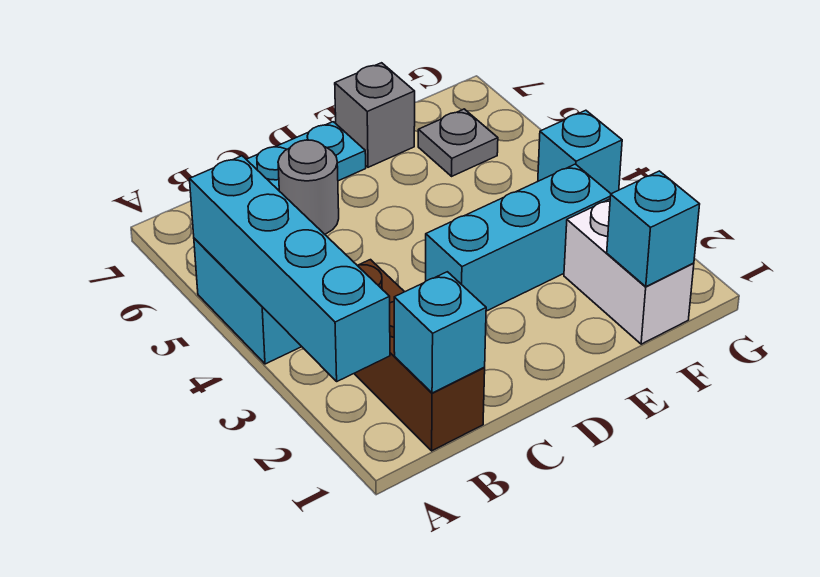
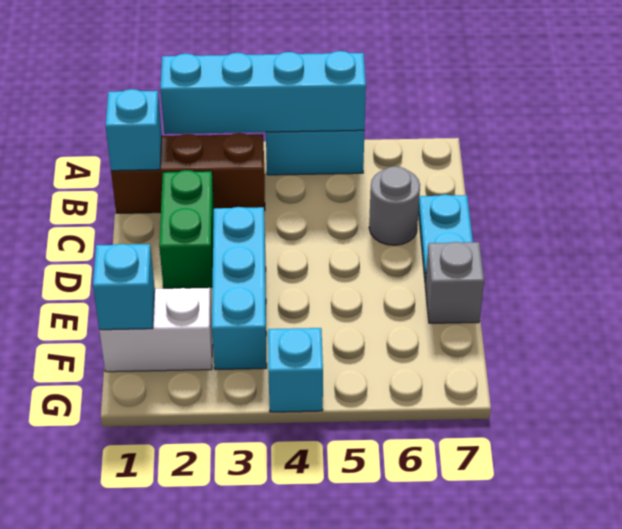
none -> green 1x2 brick [159,170,214,288]
grey 1x1 plate [418,109,498,176] -> none

